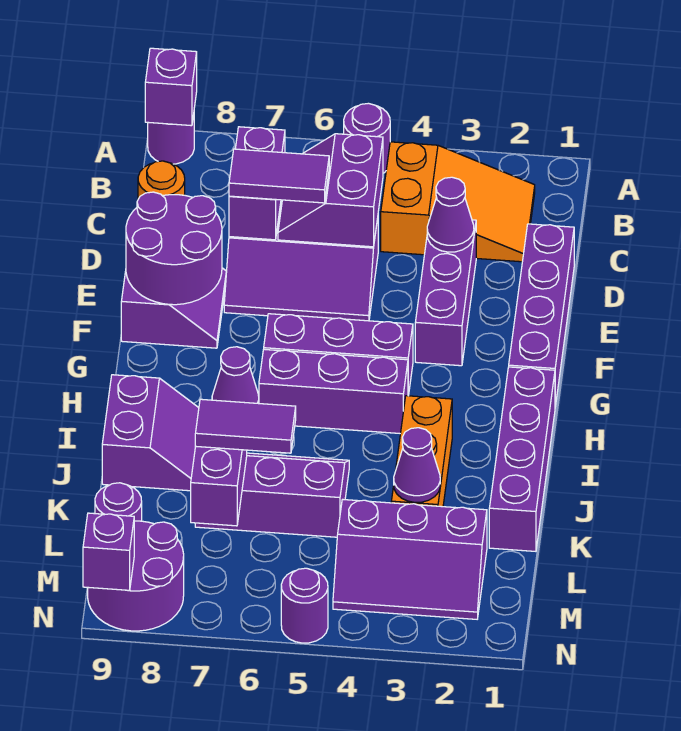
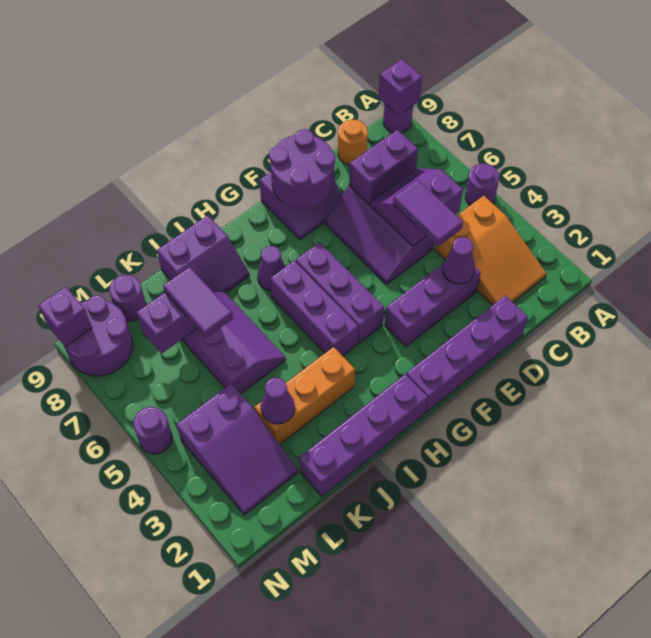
purple 1x2 tile [229,149,329,203] -> purple 1x2 tile moved to [394,180,463,246]
purple 2x3 slope [333,500,487,619] -> purple 2x3 slope turned to [177,384,298,515]

